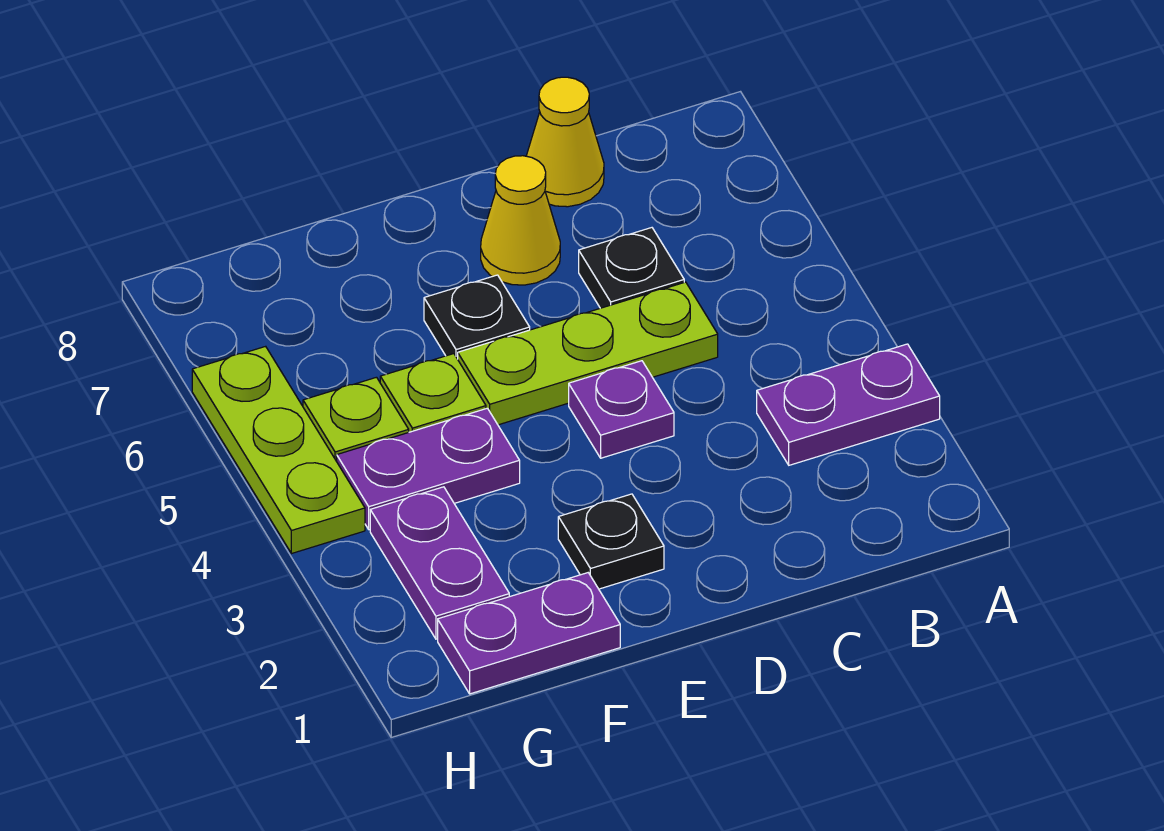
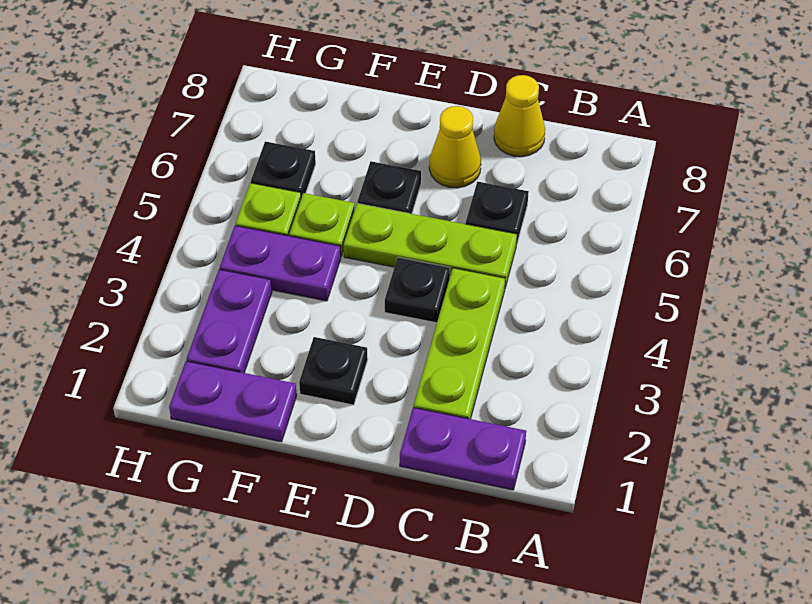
purple 1x2 plate [757,344,940,465] -> purple 1x2 plate moved to [400,407,526,490]
purple 1x1 plate [569,361,674,458] -> black 1x1 plate [385,257,450,323]
none -> black 1x1 plate [251,142,316,198]
lime 1x3 plate [192,346,365,554] -> lime 1x3 plate moved to [414,268,505,419]

